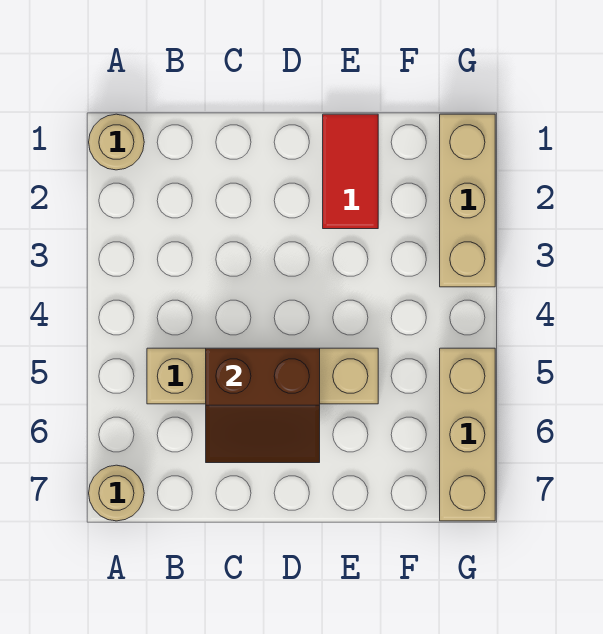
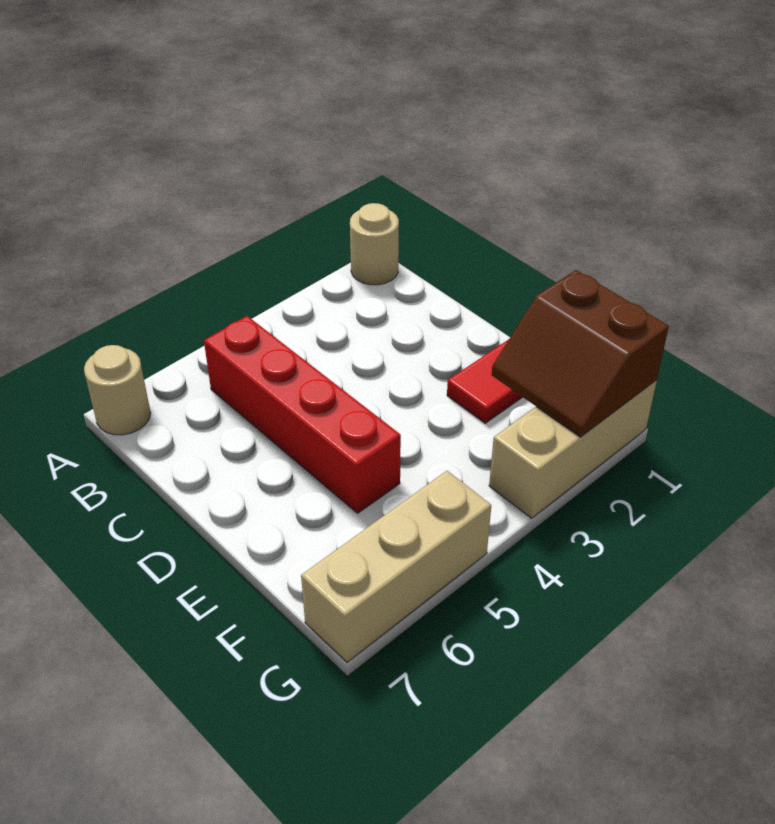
tan 1x4 brick [147,348,378,404] -> red 1x4 brick [204,316,401,513]
brown 2x2 slope [206,348,320,463] -> brown 2x2 slope moved to [492,270,669,437]

